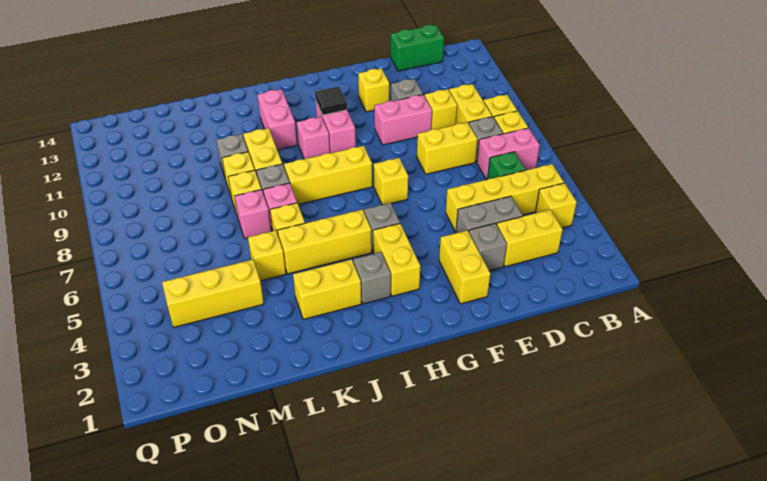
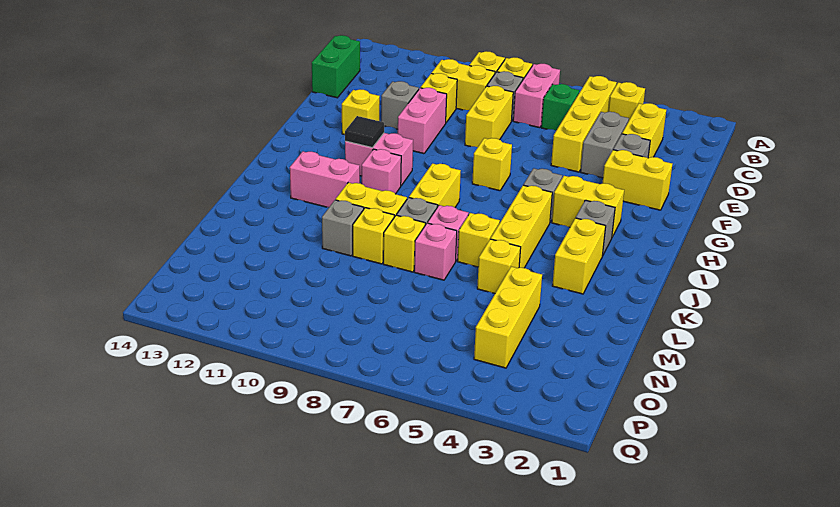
yellow 1x3 brick [284,146,372,204] -> yellow 1x2 brick [409,163,461,207]

